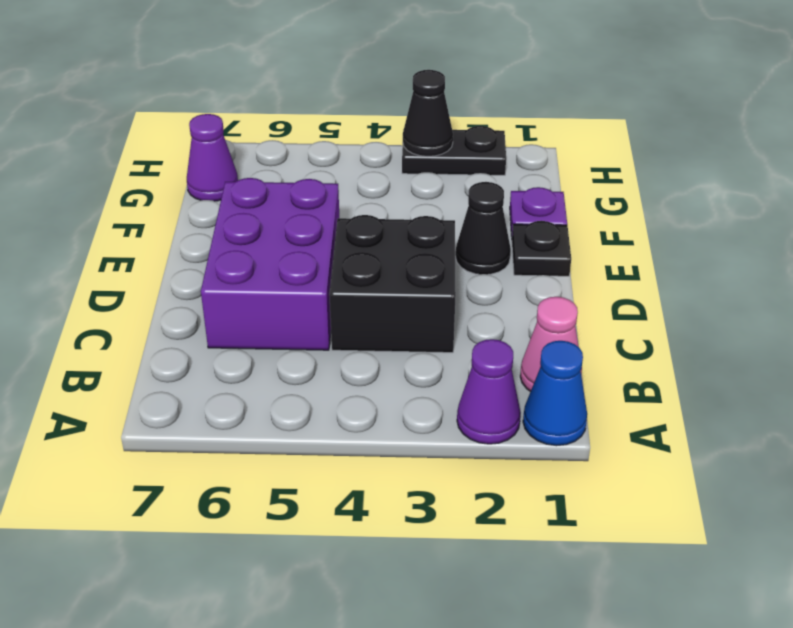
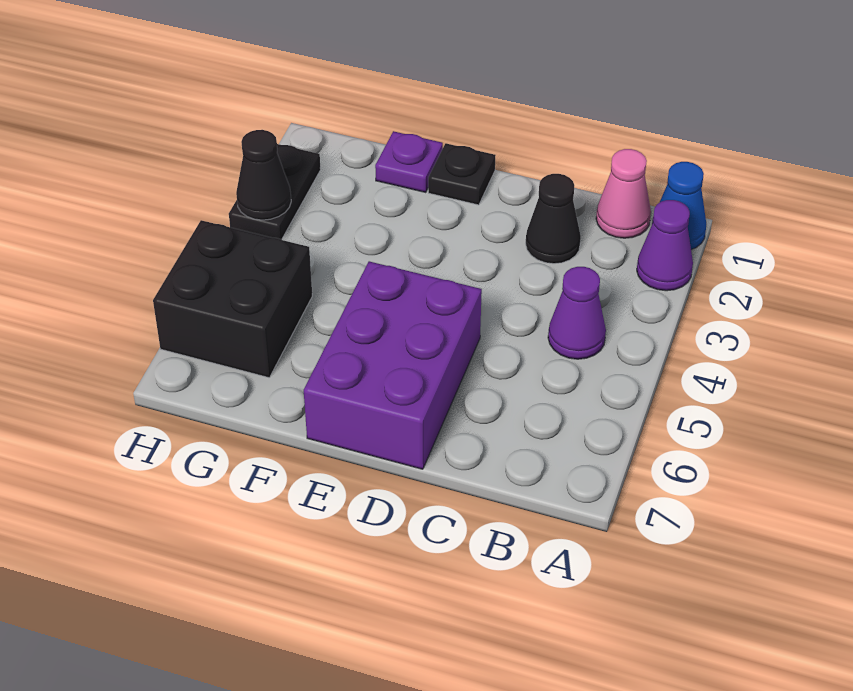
black 2x2 brick [329,215,456,353] -> black 2x2 brick moved to [153,220,312,378]
purple 2x3 brick [201,178,339,350] -> purple 2x3 brick turned to [304,261,482,469]
black 1x1 cone [456,182,511,274] -> black 1x1 cone moved to [526,174,581,264]
purple 1x1 cone [187,114,238,201] -> purple 1x1 cone moved to [548,267,606,359]

